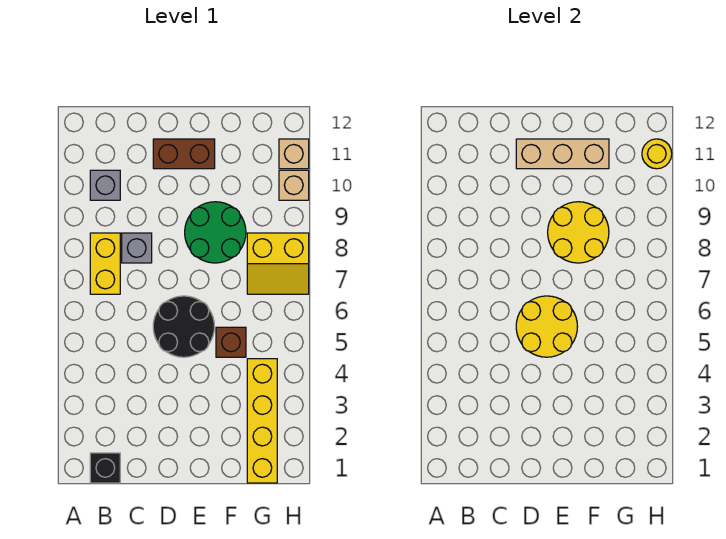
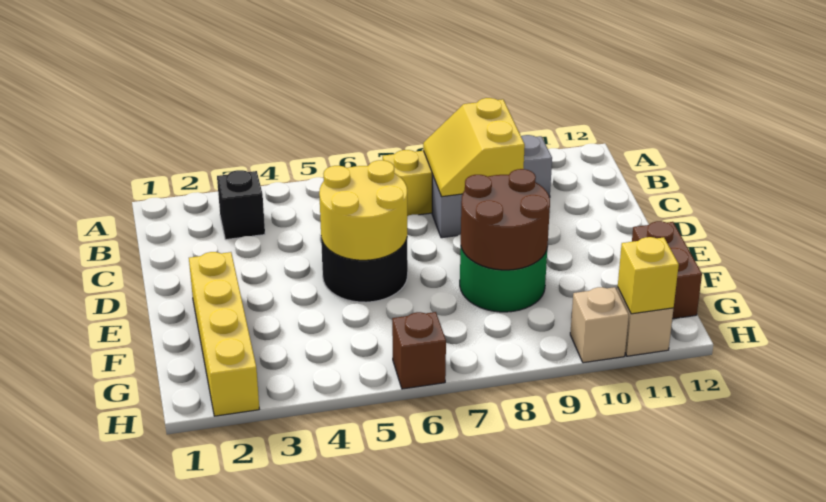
black 1x1 brick [90,453,120,483] -> black 1x1 brick moved to [217,170,265,240]
brown 1x2 brick [153,139,215,169] -> brown 1x2 brick moved to [632,221,702,319]
tan 1x3 brick [516,139,609,169] -> none
yellow 2x2 round brick [548,202,609,263] -> brown 2x2 round brick [461,169,550,270]
brown 1x1 brick [216,327,246,357] -> brown 1x1 brick moved to [392,312,446,389]
yellow 1x4 brick [247,359,277,483] -> yellow 1x4 brick turned to [189,252,259,416]
yellow 2x2 slope [247,233,309,294] -> yellow 2x2 slope moved to [423,98,525,197]
yellow 1x1 round brick [642,139,672,169] -> yellow 1x1 brick [618,237,679,314]

